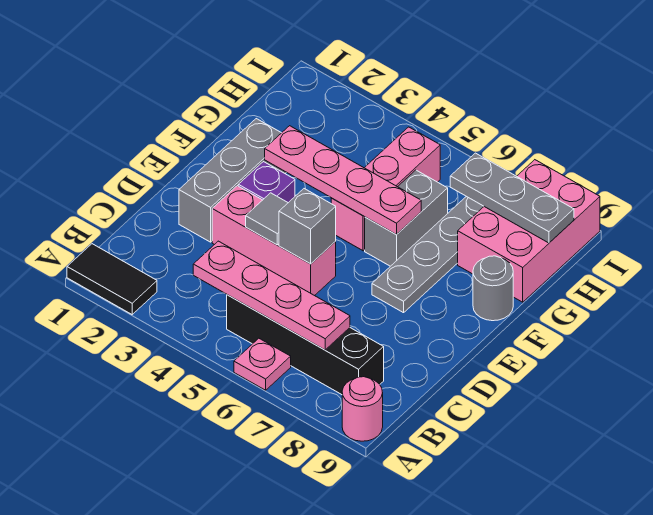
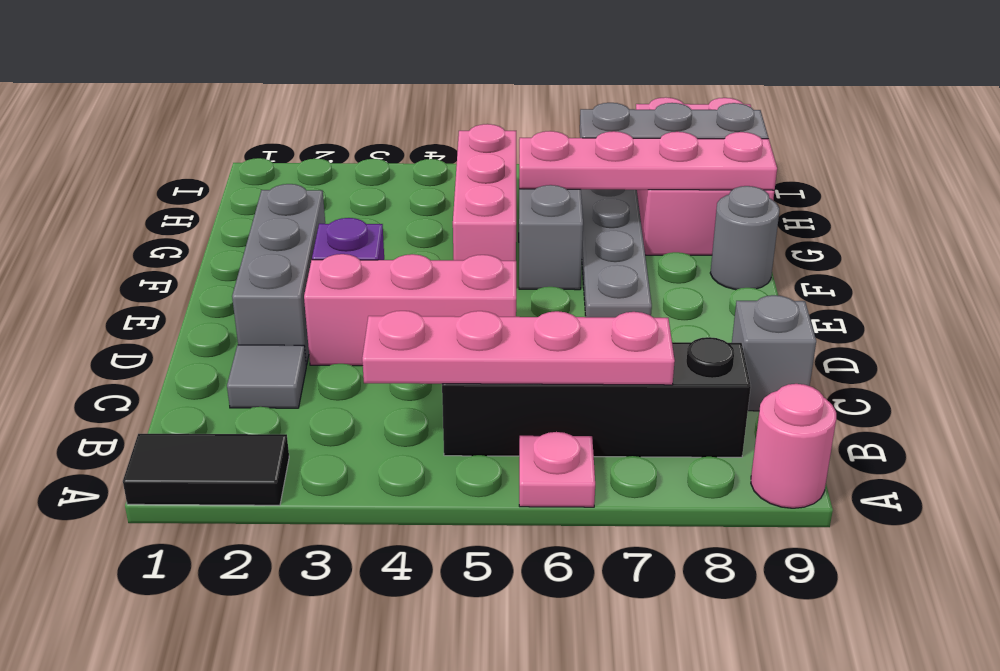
grey 1x1 tile [246,193,288,245] -> grey 1x1 tile moved to [227,345,306,408]
grey 1x1 brick [279,189,336,264] -> grey 1x1 brick moved to [732,295,816,411]
pink 1x4 plate [265,126,421,234] -> pink 1x4 plate moved to [519,131,777,190]

